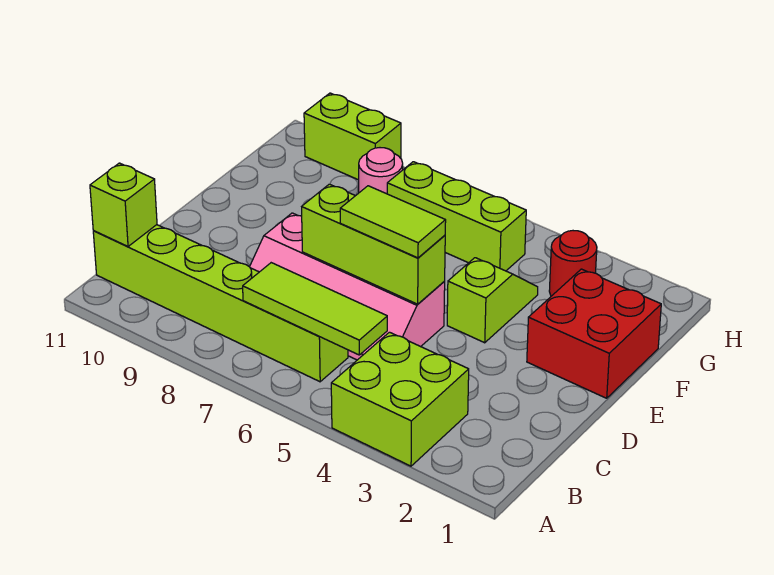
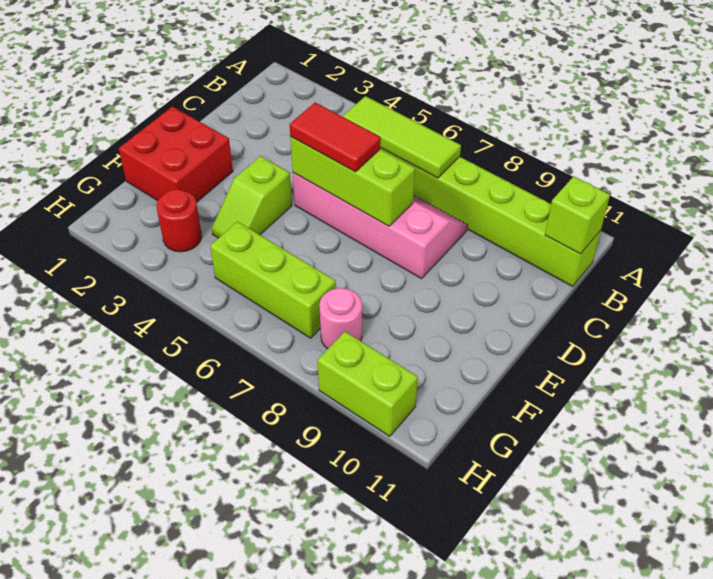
lime 2x2 brick [331,332,469,466] -> none
lime 1x2 tile [340,186,446,258] -> red 1x2 tile [290,103,381,172]

